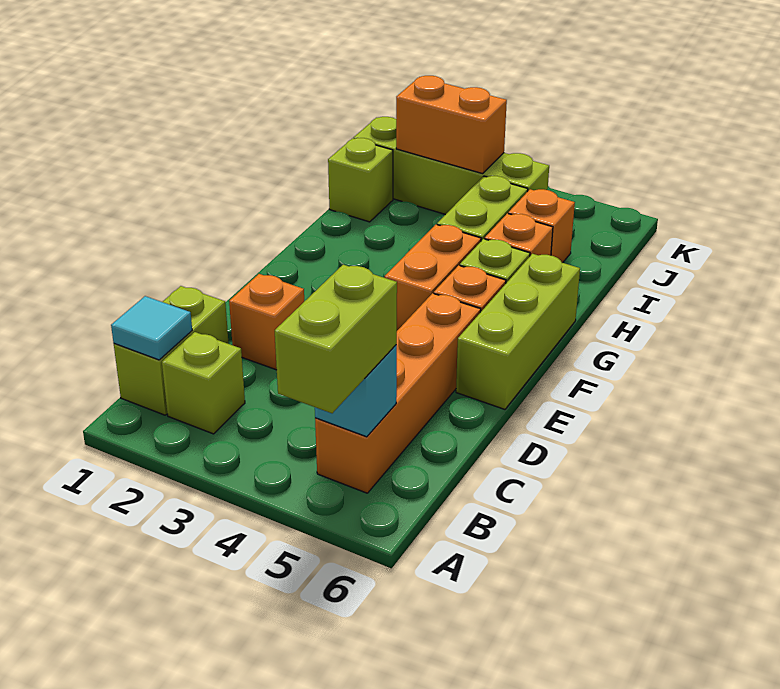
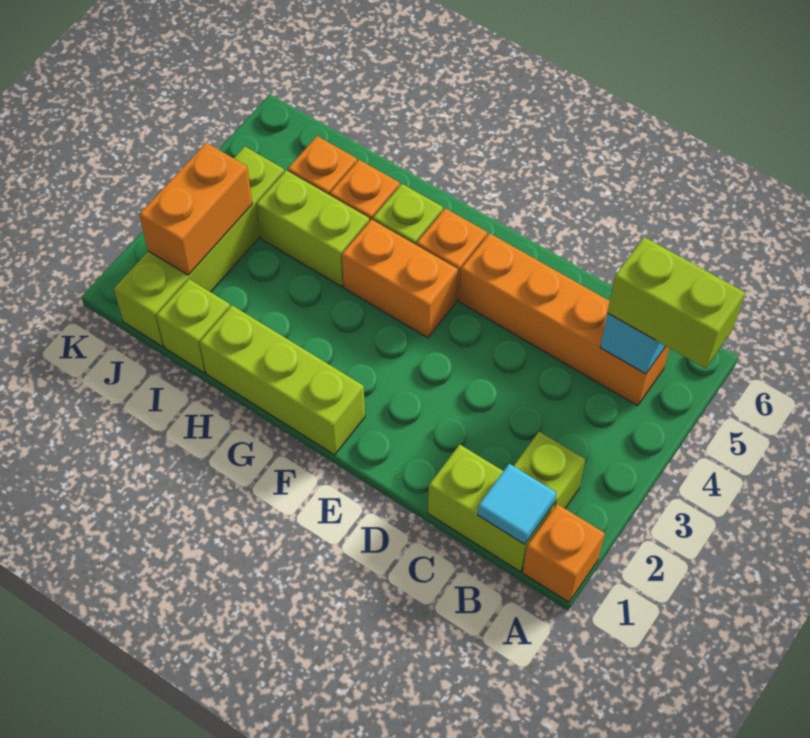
orange 1x1 brick [229,274,304,370] -> orange 1x1 brick moved to [523,504,605,602]
lime 1x3 brick [456,254,580,409] -> lime 1x3 brick moved to [200,305,365,455]

